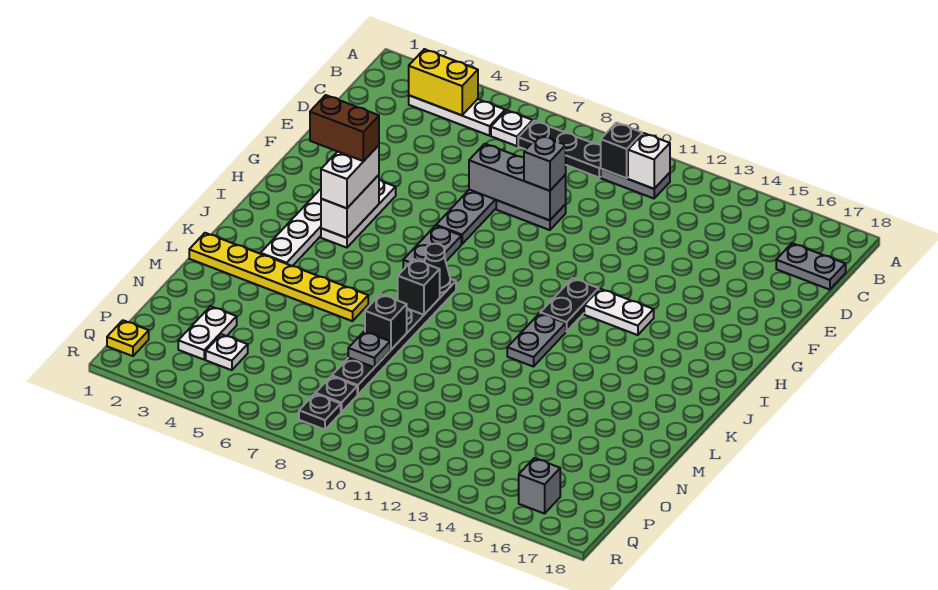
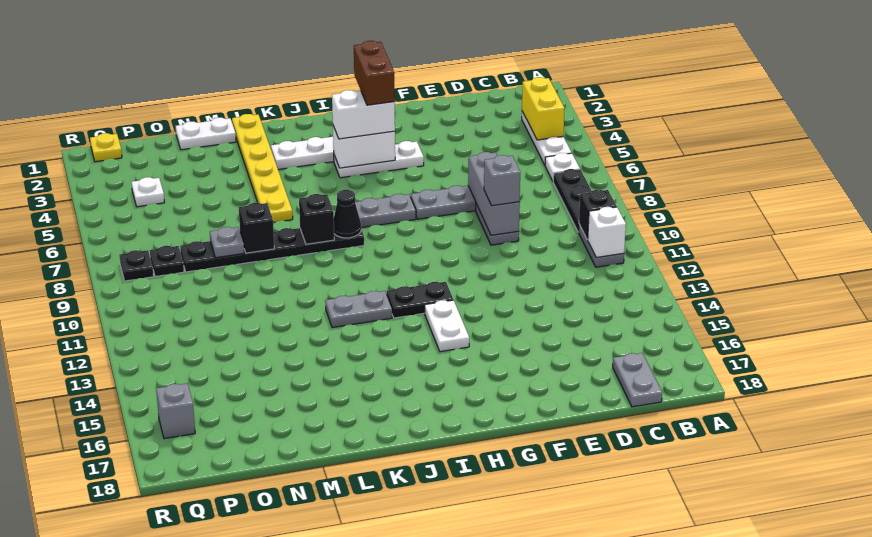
white 1x2 plate [178,306,237,359] -> white 1x2 plate moved to [176,118,236,150]

